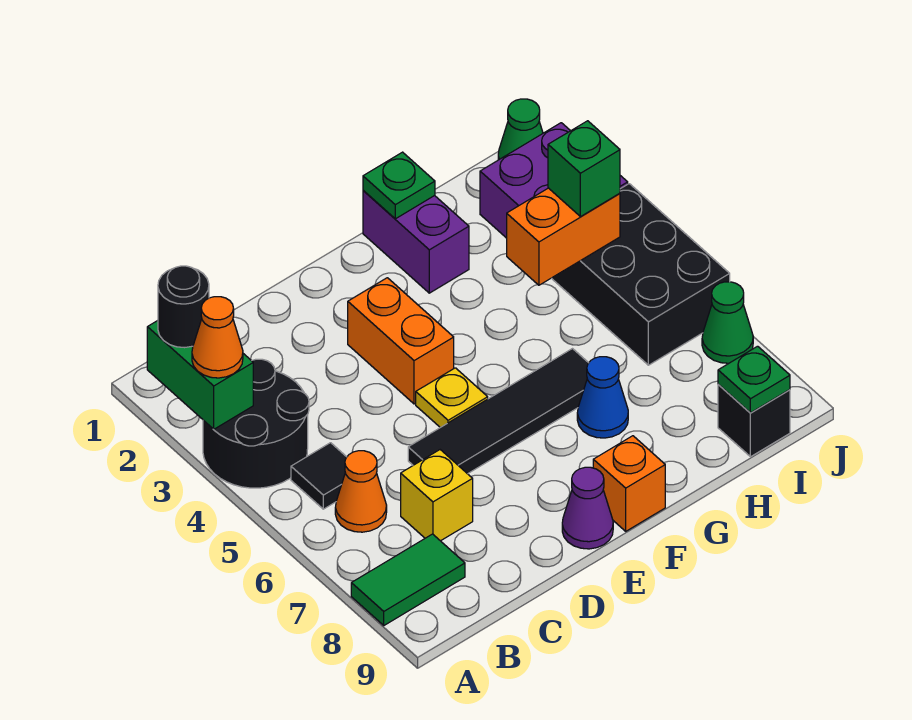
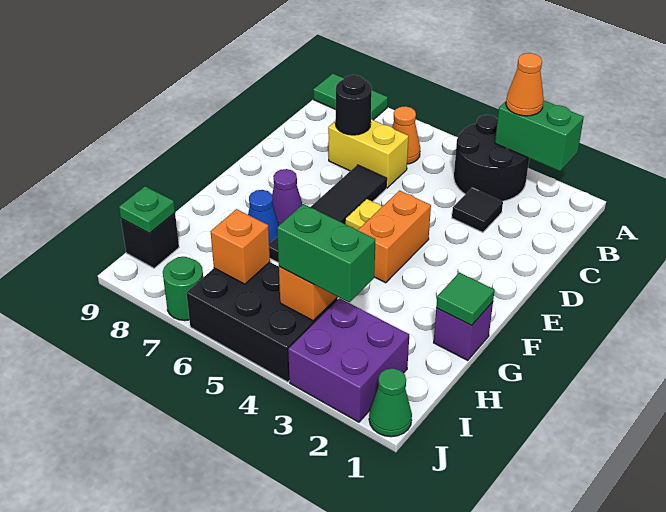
black 1x1 round brick [158,266,209,348] -> black 1x1 round brick moved to [335,75,372,135]
green 1x2 tile [351,534,465,625] -> green 1x2 tile turned to [313,74,388,120]
black 1x1 tile [291,443,346,509] -> black 1x1 tile moved to [452,188,503,232]
yellow 1x1 brick [401,450,473,541] -> yellow 1x2 brick [328,119,409,188]
orange 1x2 brick [348,278,454,404] -> orange 1x2 brick turned to [358,191,431,283]
purple 1x1 cone [562,467,613,549] -> purple 1x1 cone moved to [272,169,303,225]
orange 1x1 brick [593,436,665,531] -> orange 1x1 brick moved to [211,209,270,284]
purple 1x2 brick [363,190,469,293] -> purple 1x1 brick [434,302,493,360]
green 1x1 plate [363,152,435,219] -> green 1x1 tile [436,272,495,325]
green 1x1 brick [548,121,620,217] -> green 1x2 brick [277,204,375,302]
green 1x1 cone [702,282,753,363] -> green 1x1 round brick [163,257,203,321]

